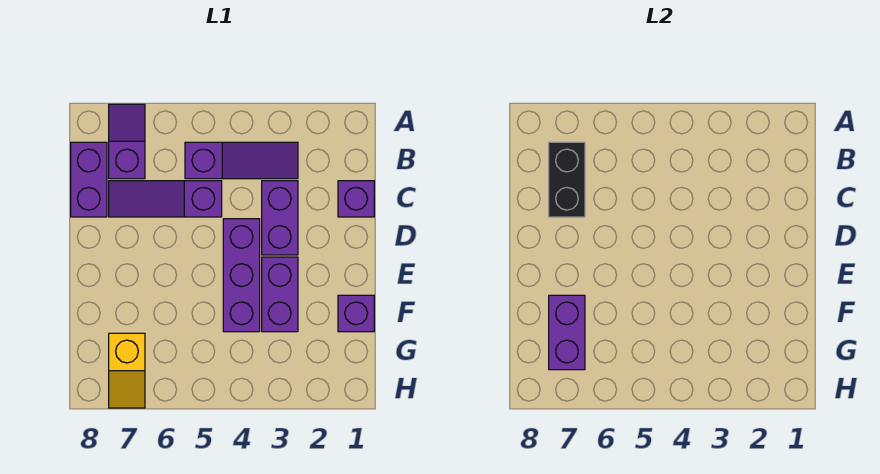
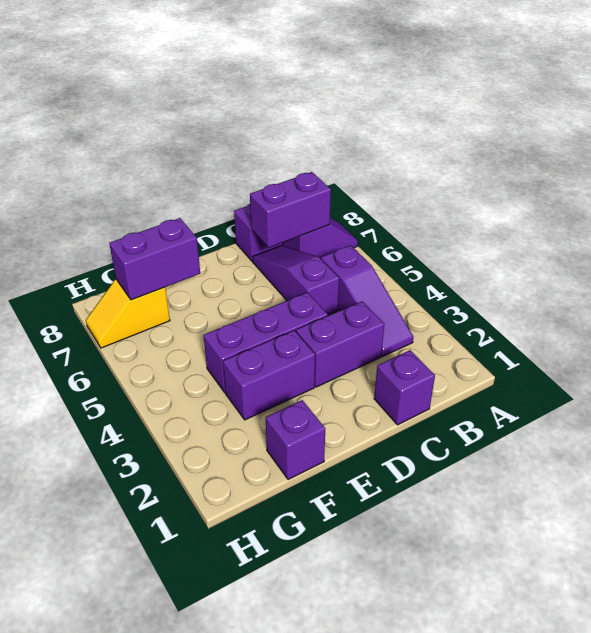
black 1x2 brick [549,142,585,217] -> purple 1x2 brick [250,172,331,247]

